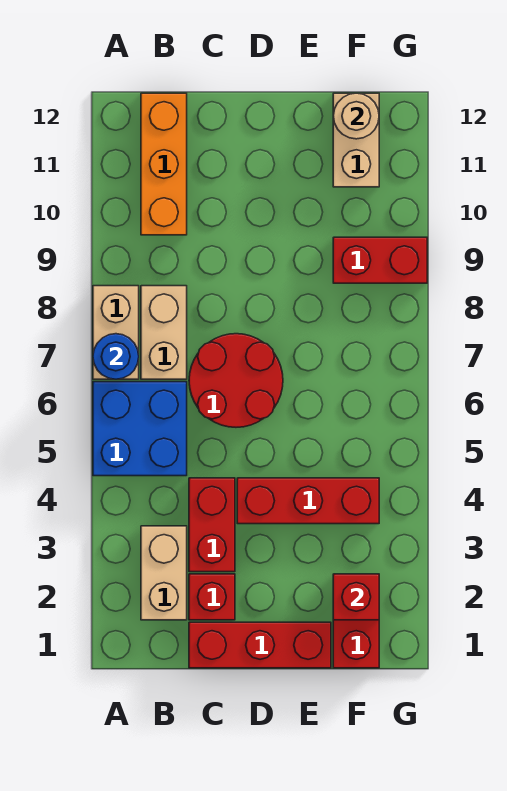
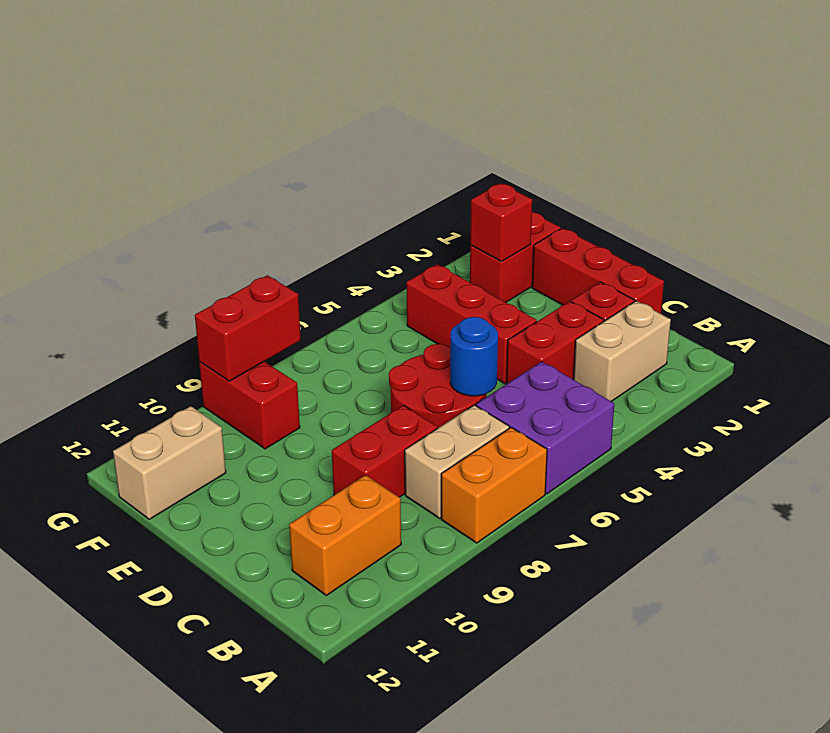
blue 2x2 brick [93,382,187,476] -> purple 2x2 brick [476,362,614,494]
tan 1x2 brick [93,286,139,379] -> orange 1x2 brick [441,427,547,543]
blue 1x1 round brick [93,334,139,379] -> blue 1x1 round brick moved to [450,317,498,396]
orange 1x3 brick [141,93,187,235] -> orange 1x2 brick [289,475,401,595]
none -> red 1x2 brick [332,405,437,497]
tan 1x1 round brick [333,93,379,139] -> none
none -> red 1x2 brick [195,275,301,381]

